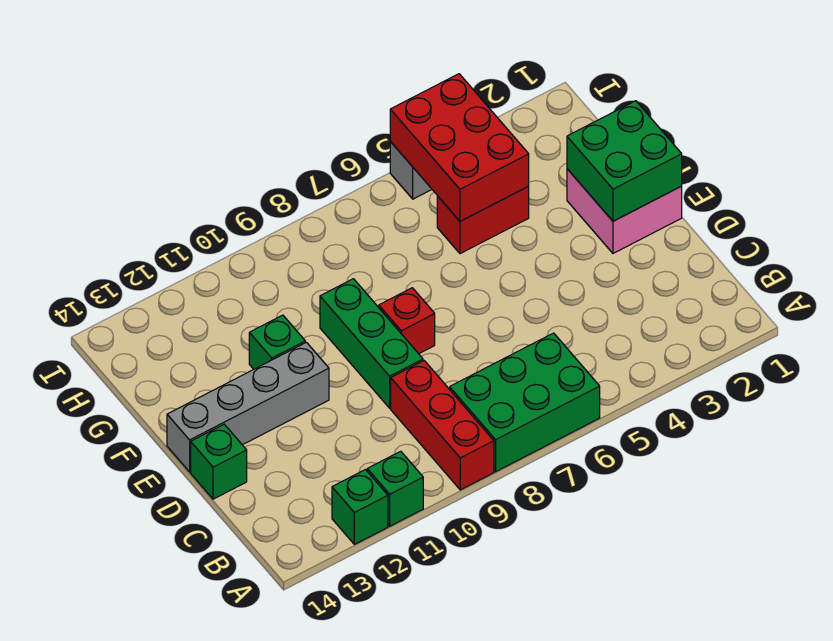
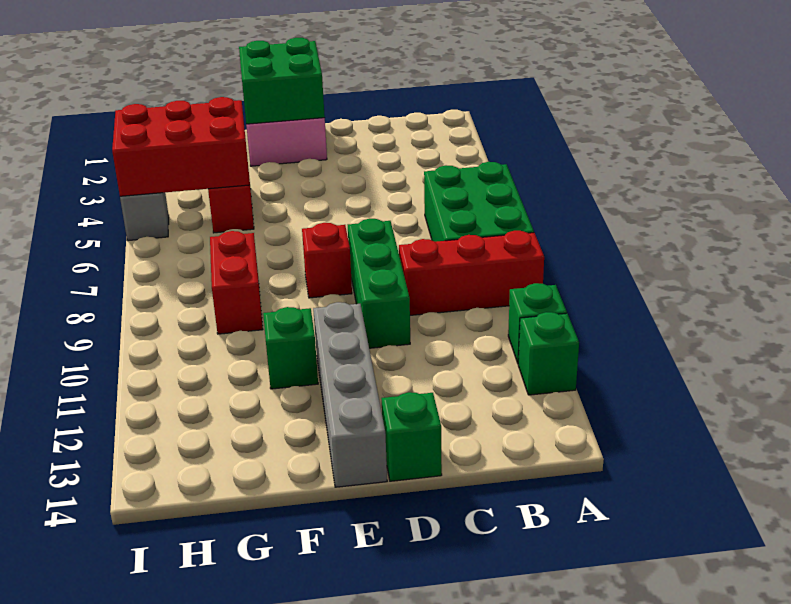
green 1x3 brick [320,279,423,408] -> green 1x3 brick turned to [348,219,410,348]
none -> red 1x2 brick [210,231,263,334]

